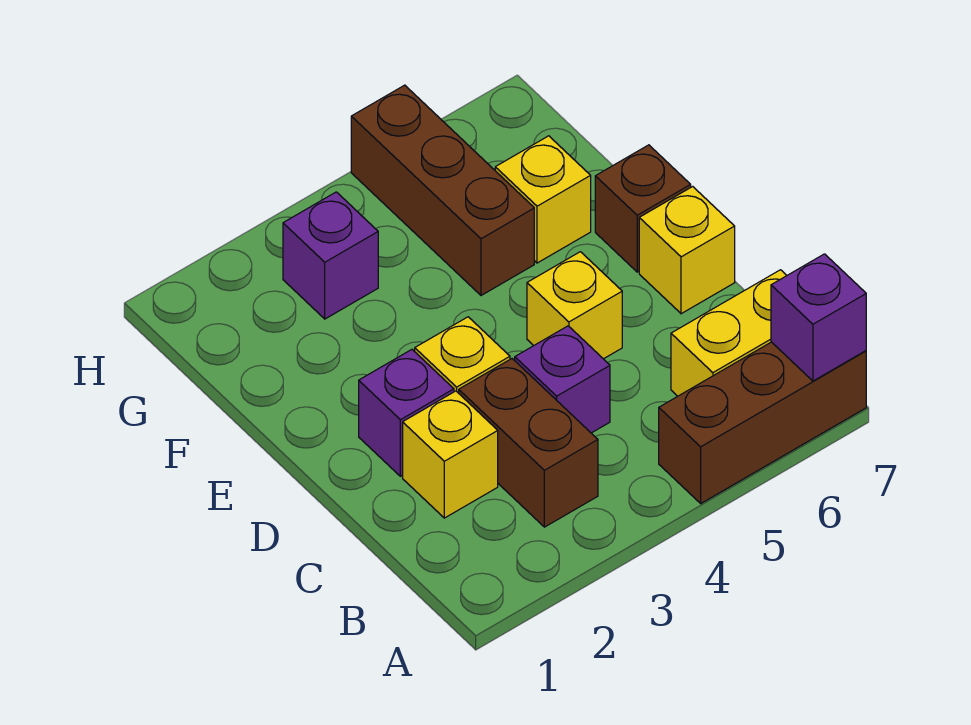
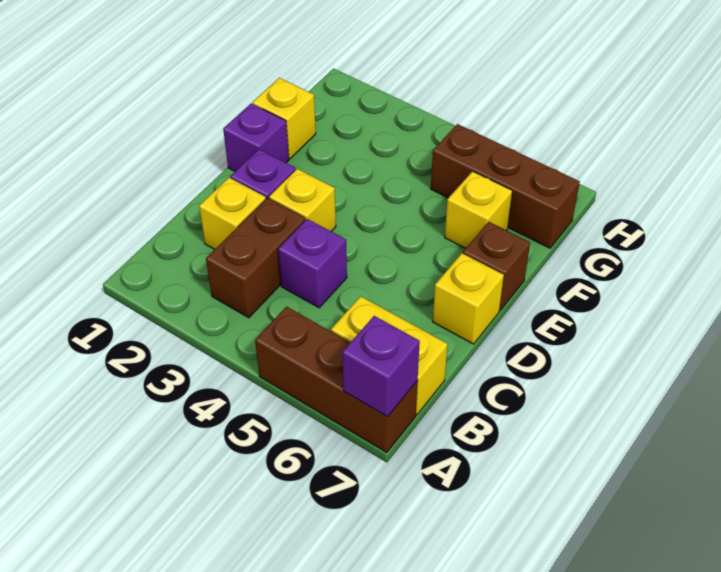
yellow 1x1 brick [527,252,622,359] -> yellow 1x1 brick moved to [252,78,316,159]
brown 1x3 brick [351,85,534,295] -> brown 1x3 brick turned to [431,124,580,248]
purple 1x1 brick [283,192,378,319] -> purple 1x1 brick moved to [223,104,289,171]

